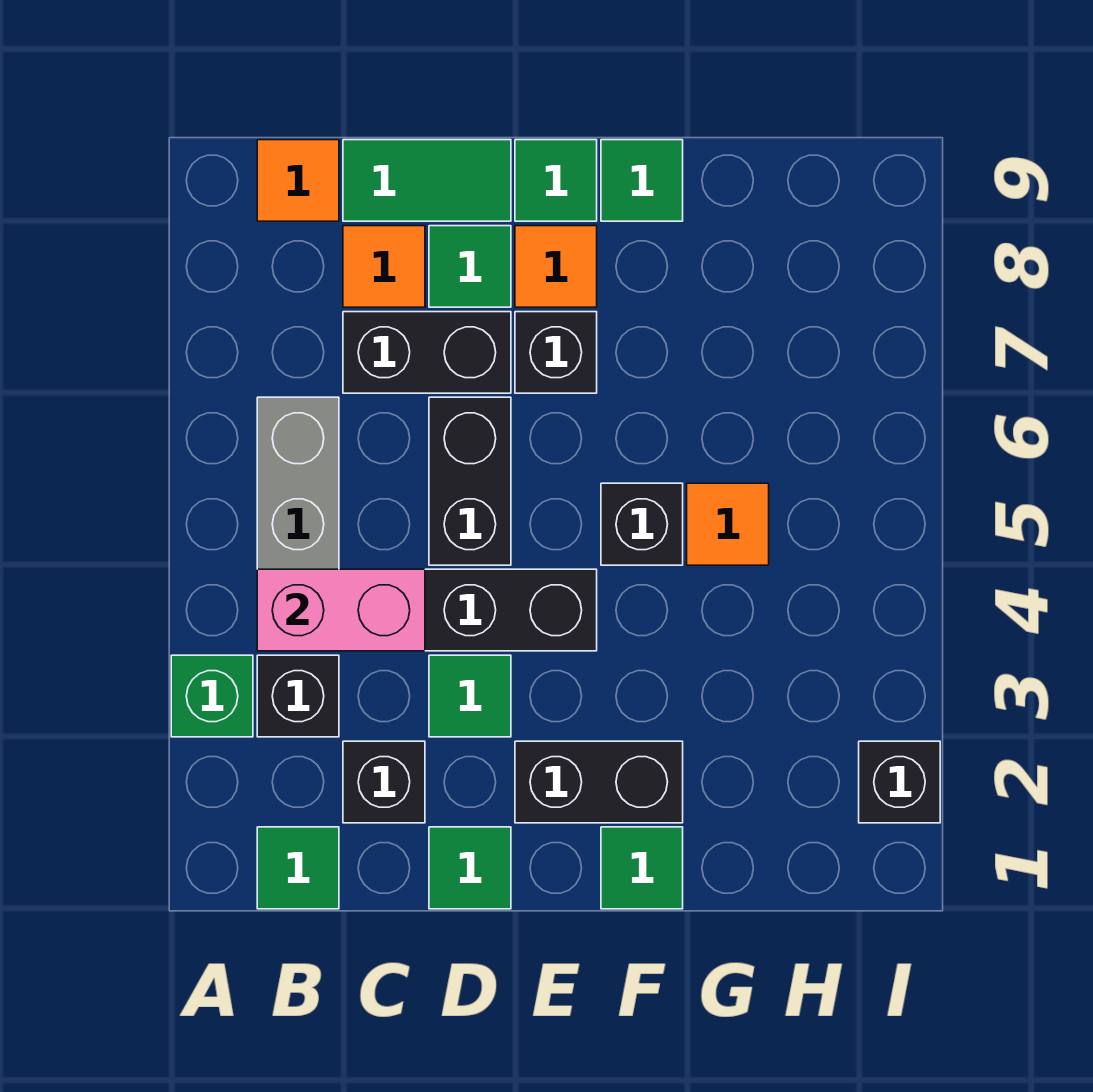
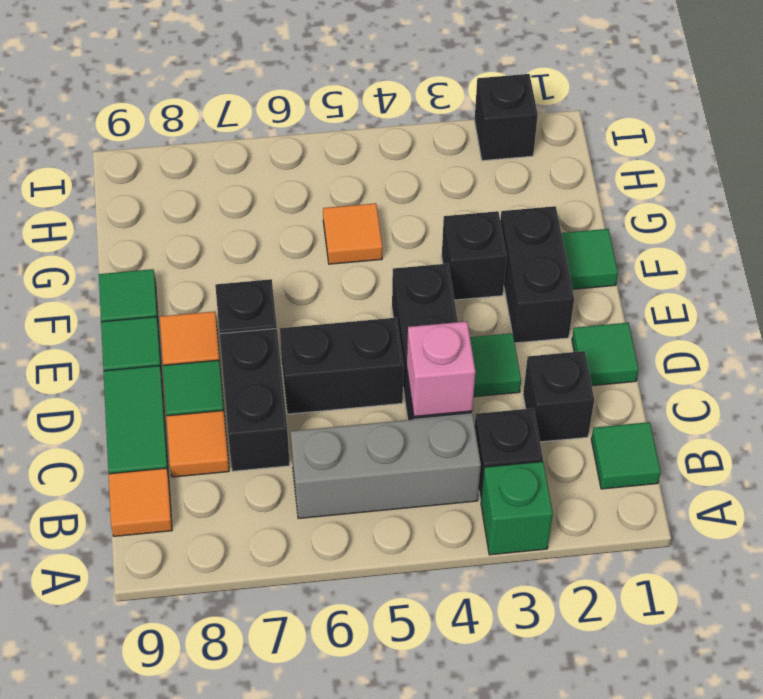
pink 1x2 brick [257,569,425,651] -> pink 1x1 brick [407,321,475,417]
black 1x1 brick [601,483,683,565] -> black 1x1 brick moved to [442,211,507,300]

